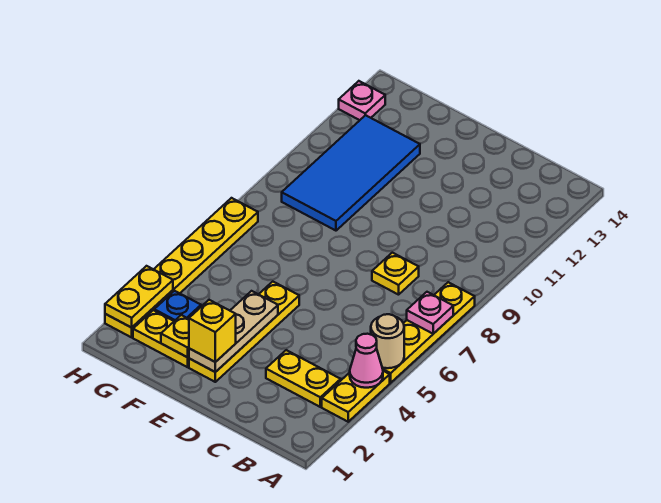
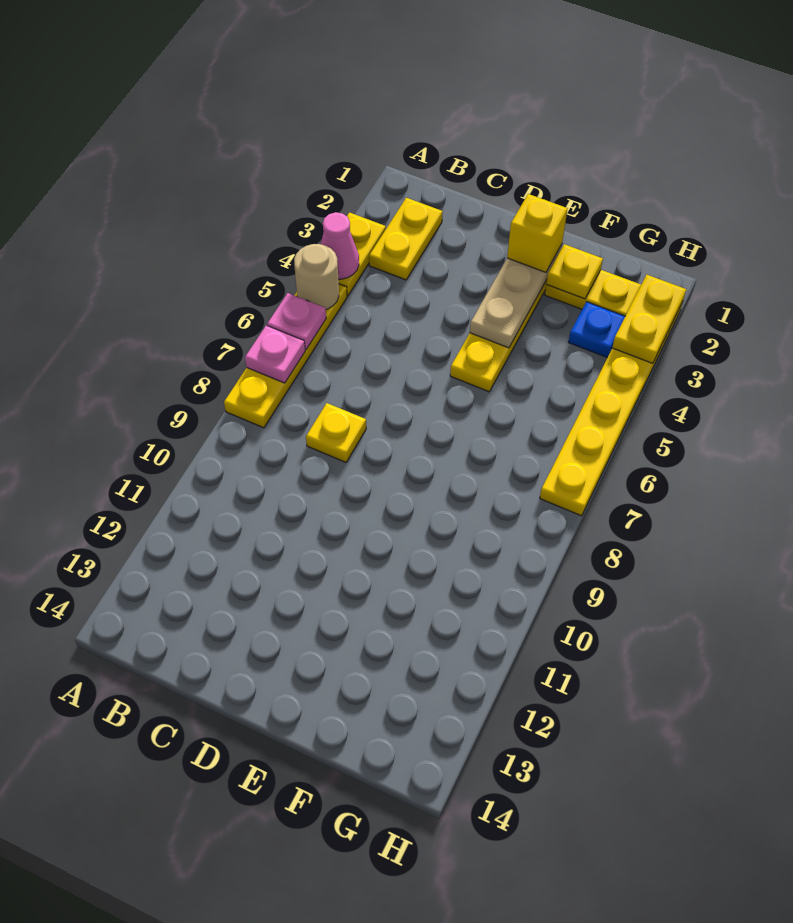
yellow 1x2 plate [266,350,341,407] -> yellow 1x2 plate turned to [369,198,443,280]
blue 2x4 tile [282,115,420,231] -> none
pink 1x1 plate [339,81,385,120] -> pink 1x1 plate moved to [267,293,326,349]

